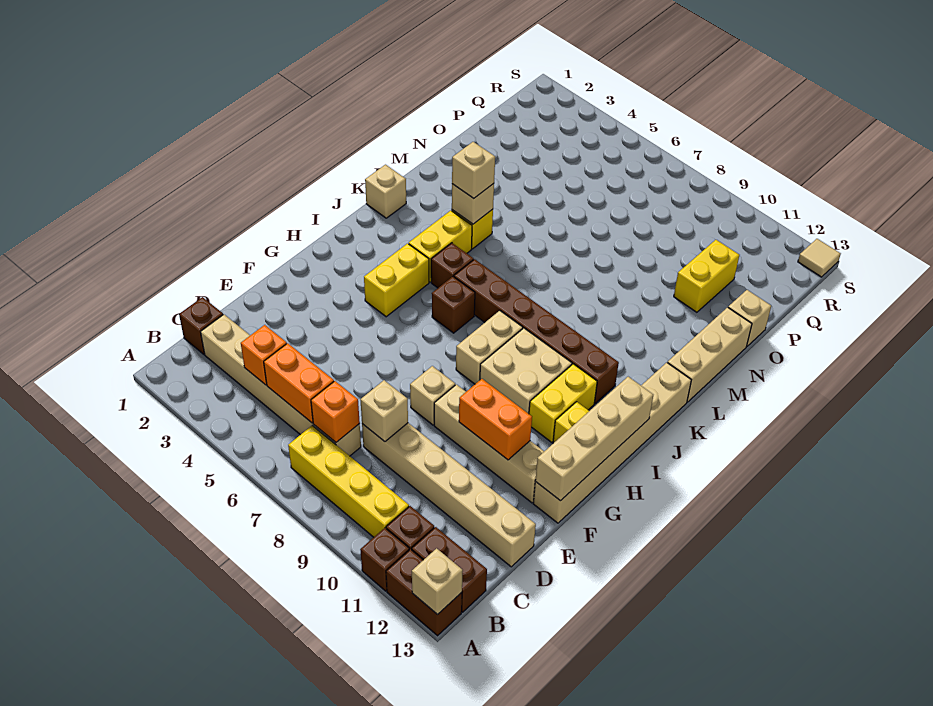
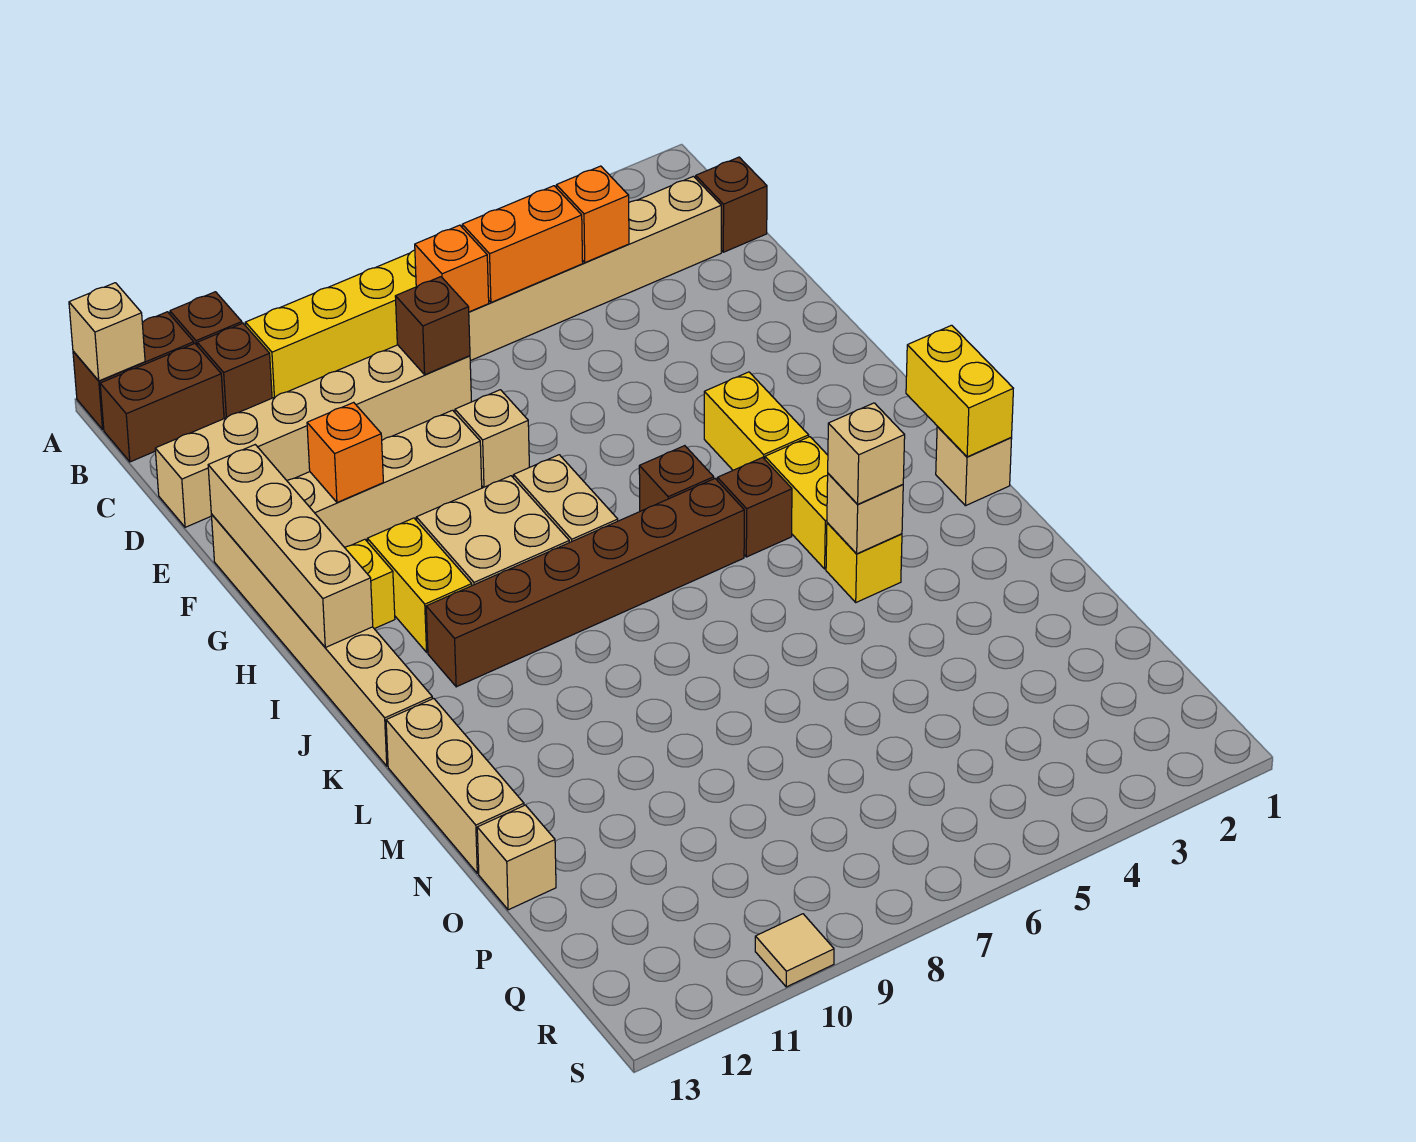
tan 1x1 brick [360,380,408,442] -> brown 1x1 brick [395,277,470,375]
orange 1x2 brick [459,379,532,460] -> orange 1x1 brick [307,402,383,502]
yellow 1x2 brick [674,240,739,312] -> yellow 1x2 brick moved to [906,325,1013,457]
tan 1x1 tile [798,239,841,277] -> tan 1x1 tile moved to [755,914,834,987]

